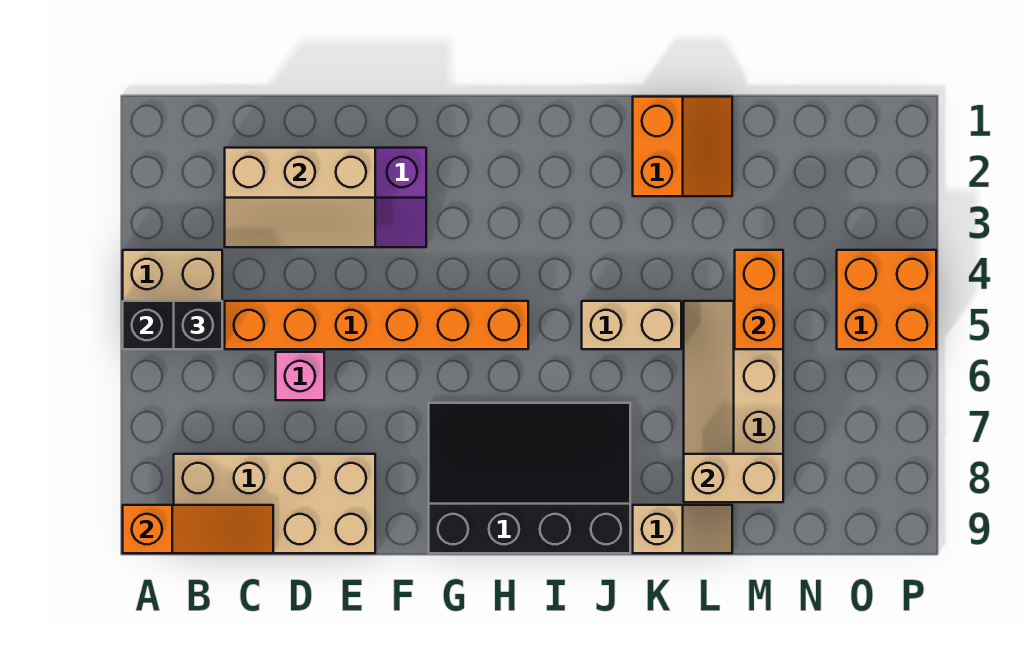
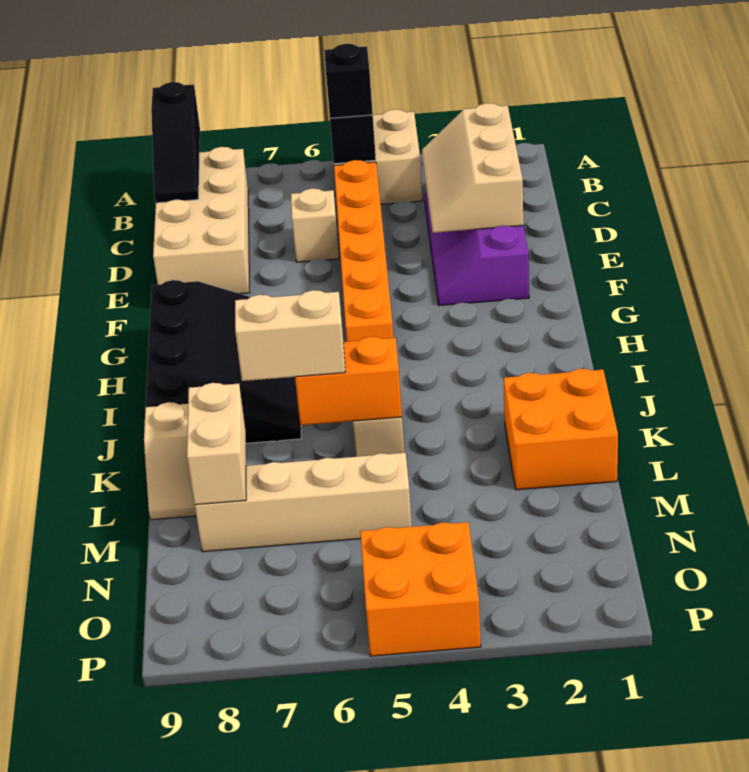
orange 1x3 slope [123,505,273,553] -> black 1x3 slope [151,82,200,203]
pink 1x1 brick [276,352,324,400] -> tan 1x1 brick [291,189,339,262]
orange 2x2 slope [633,97,732,196] -> orange 2x2 brick [504,369,618,490]
none -> tan 1x2 brick [235,290,345,381]
orange 1x2 brick [735,250,783,349] -> orange 1x2 brick moved to [295,337,402,425]

